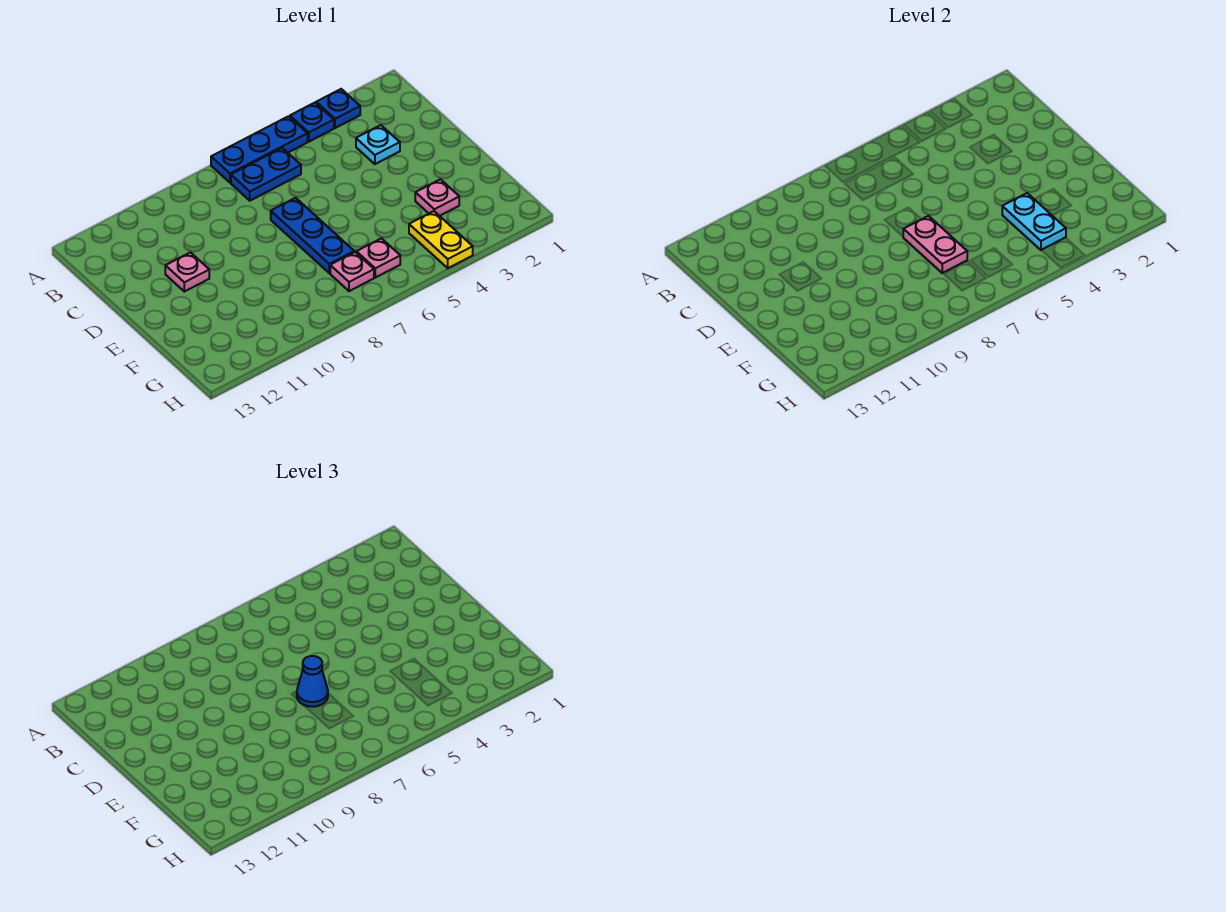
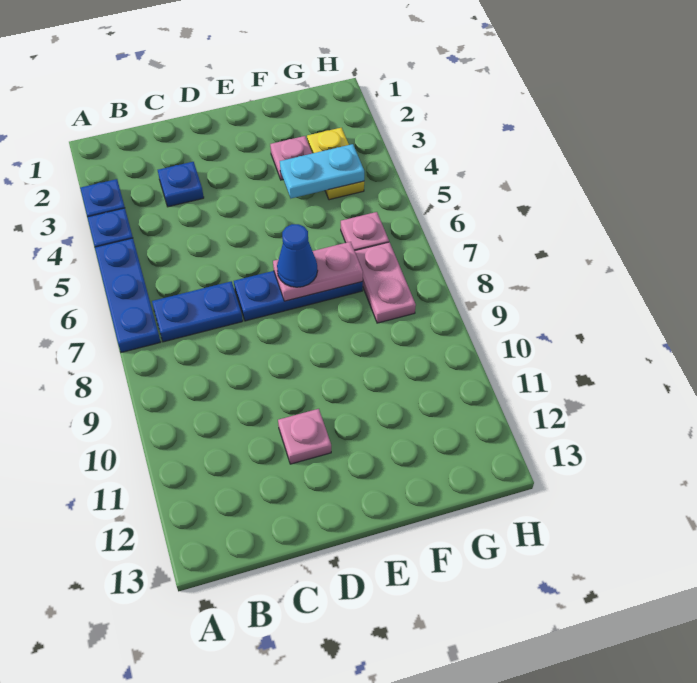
blue 1x2 plate [231,148,301,201] -> blue 1x2 plate turned to [152,281,243,342]
cyan 1x1 plate [356,125,400,164] -> blue 1x1 plate [158,162,204,207]
yellow 1x2 plate [409,211,473,268] -> yellow 1x2 plate turned to [307,128,364,200]
pink 1x1 plate [330,252,374,291] -> pink 1x2 plate [355,242,416,323]

